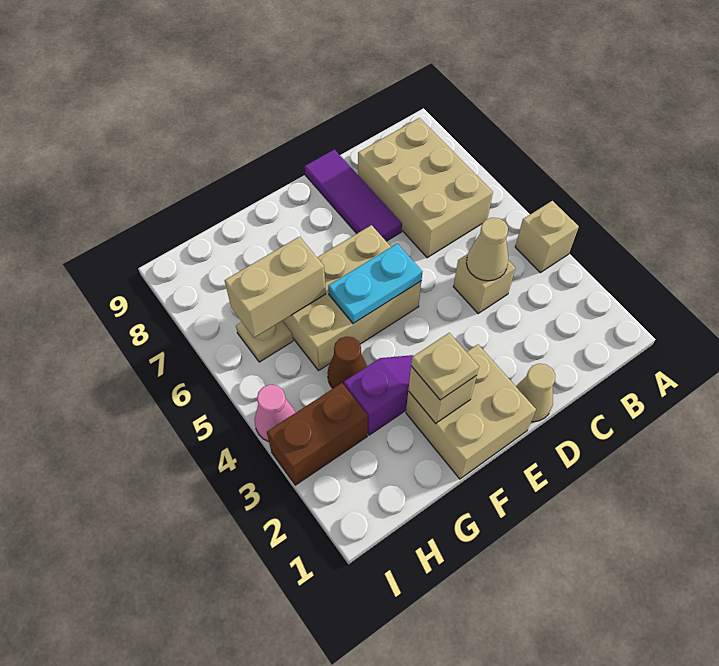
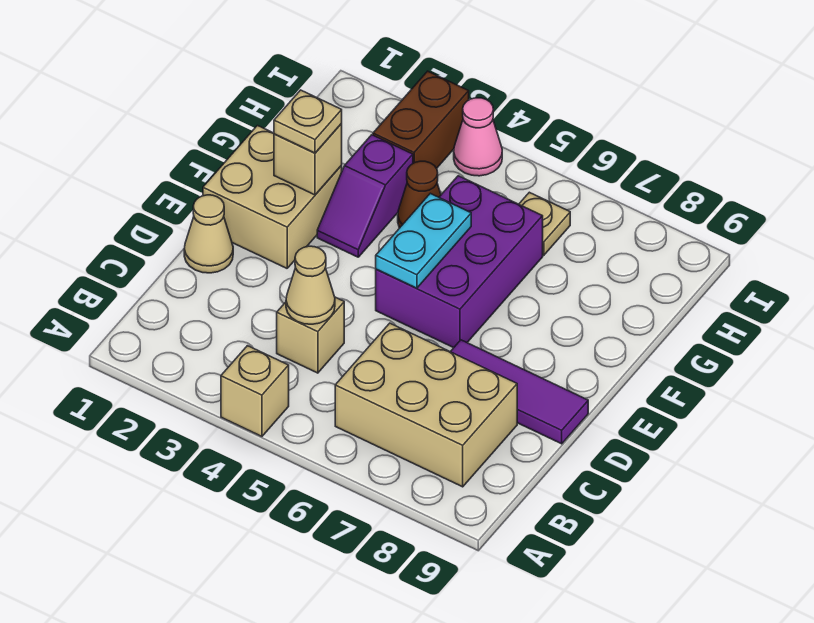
tan 2x3 brick [282,225,421,370] -> purple 2x3 brick [376,176,543,348]
tan 1x2 brick [225,236,326,338] -> none

